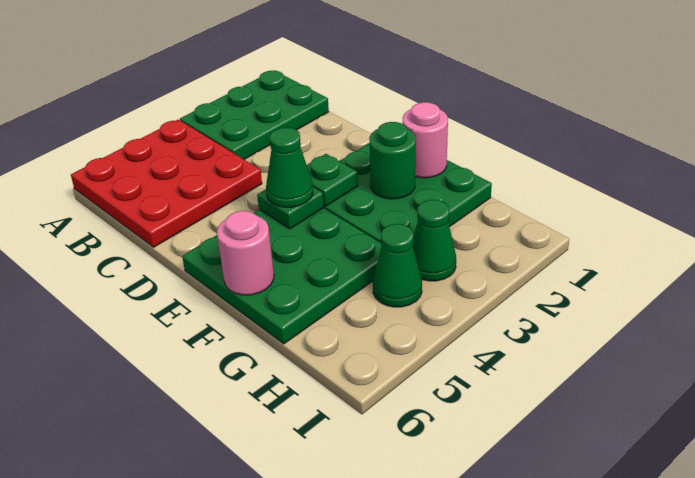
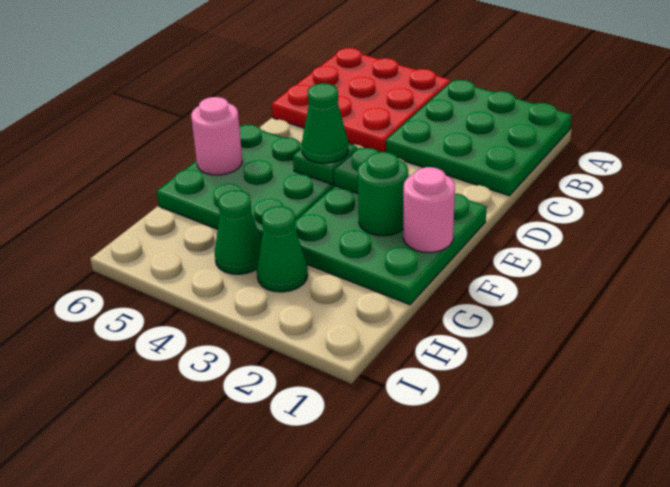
green 2x3 plate [180,71,329,160] -> green 3x3 plate [386,80,572,196]

